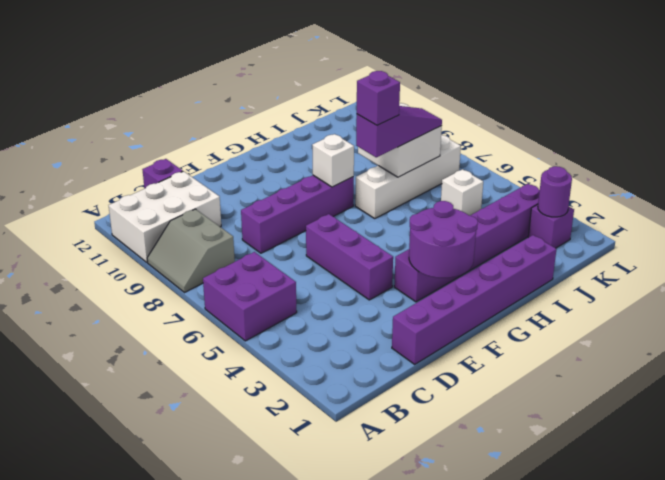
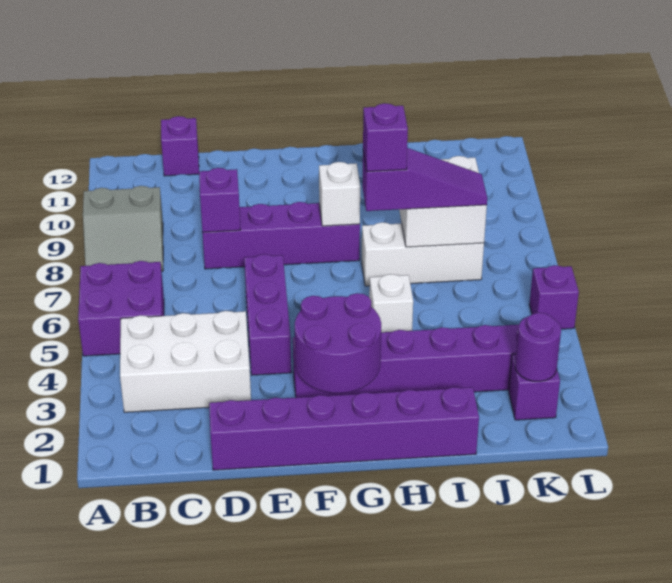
grey 2x2 slope [147,209,235,293] -> grey 2x2 slope turned to [83,186,163,271]
white 2x3 brick [109,171,221,262] -> white 2x3 brick moved to [120,311,251,412]
none -> purple 1x1 brick [199,168,240,232]
white 1x4 brick [355,135,461,218] -> white 1x3 brick [362,222,484,286]
white 1x1 brick [441,169,483,216] -> white 1x1 brick moved to [369,274,413,332]
none -> purple 1x1 brick [529,265,579,329]

